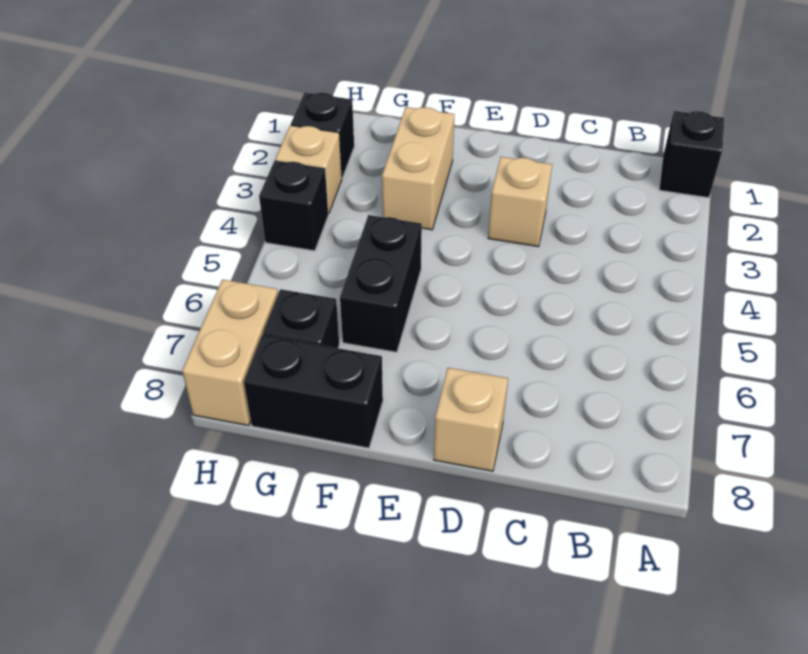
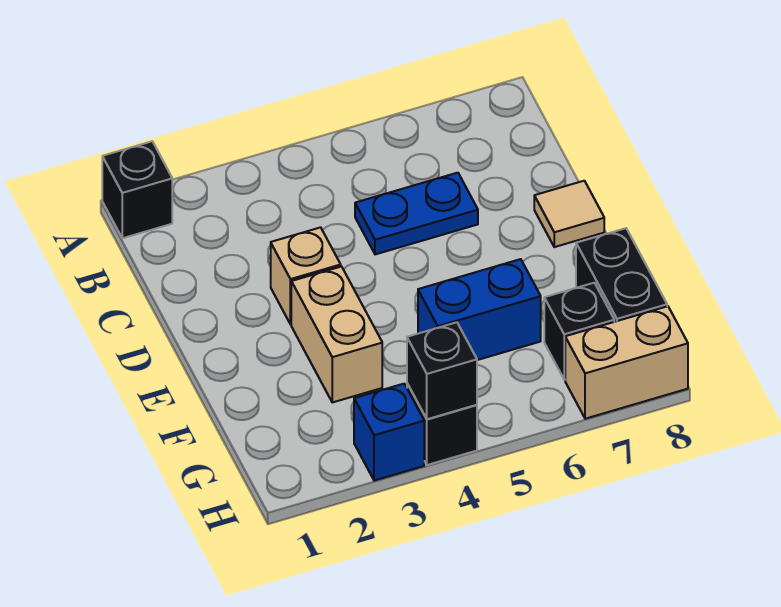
none -> blue 1x2 plate [355,173,478,254]
tan 1x1 brick [434,368,508,471] -> tan 1x1 tile [534,181,604,247]
tan 1x2 brick [382,107,455,230] -> tan 1x2 brick turned to [291,267,382,402]
black 1x2 brick [340,215,422,352] -> blue 1x2 brick [418,259,541,360]
black 1x1 brick [291,93,354,178] -> black 1x1 brick moved to [407,322,477,419]
tan 1x1 brick [275,126,342,213] -> blue 1x1 brick [354,384,424,481]

